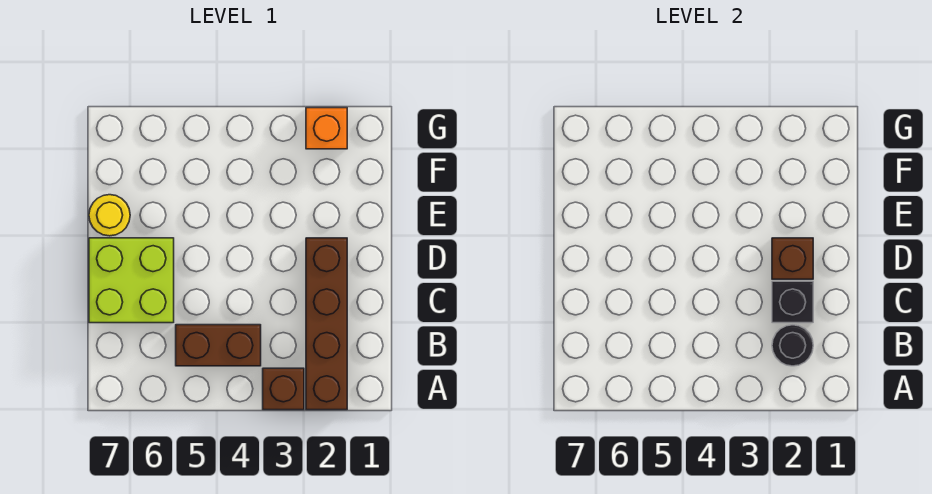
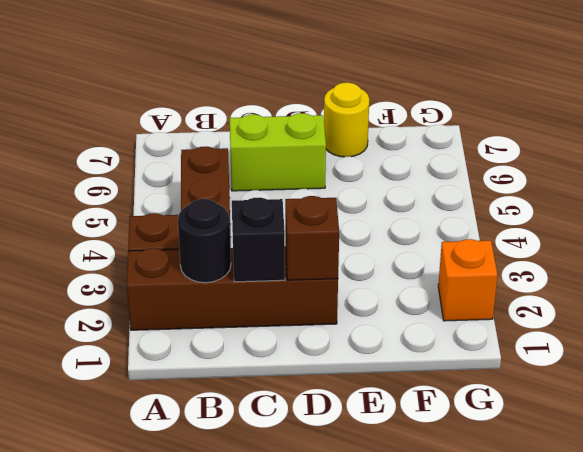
lime 2x2 brick [89,238,174,323] -> lime 1x2 brick [230,113,326,191]

